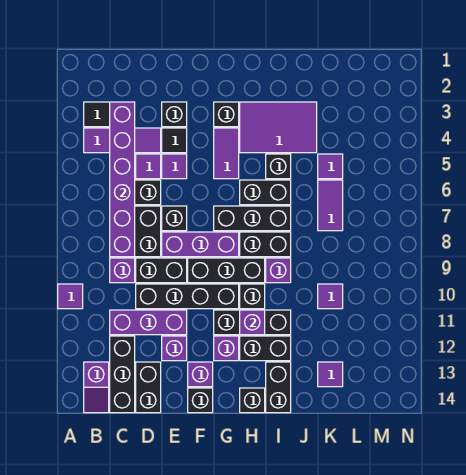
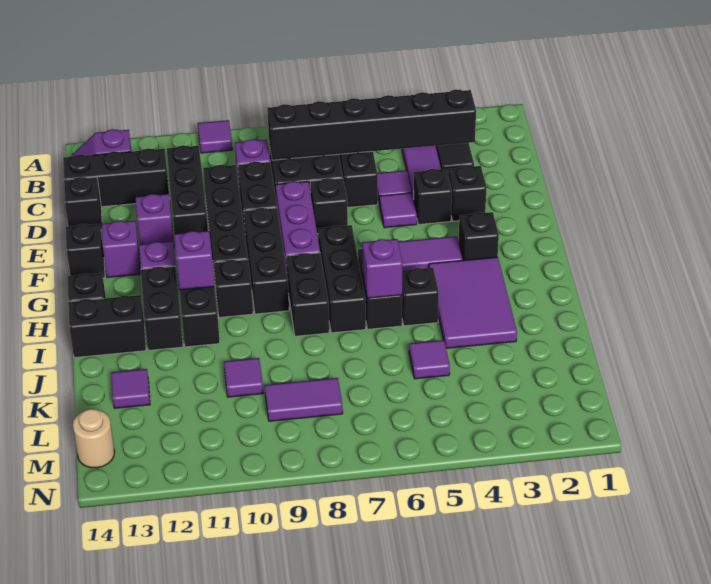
purple 1x6 brick [110,102,135,257] -> black 1x6 brick [267,90,476,160]
purple 1x3 brick [110,310,187,335] -> black 1x3 brick [167,145,208,234]
black 1x2 brick [136,362,161,413] -> black 1x1 brick [64,177,102,230]
black 1x1 tile [162,128,187,153] -> black 1x1 brick [413,169,452,224]
purple 1x1 brick [266,258,291,283] -> purple 1x1 brick moved to [362,239,403,298]
purple 1x2 tile [318,180,343,231] -> purple 1x2 tile moved to [265,378,343,421]
none -> tan 1x1 round brick [73,409,115,468]

